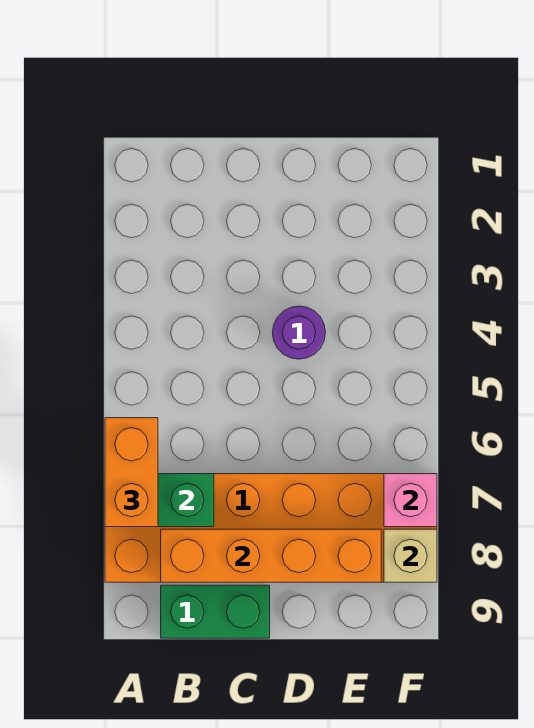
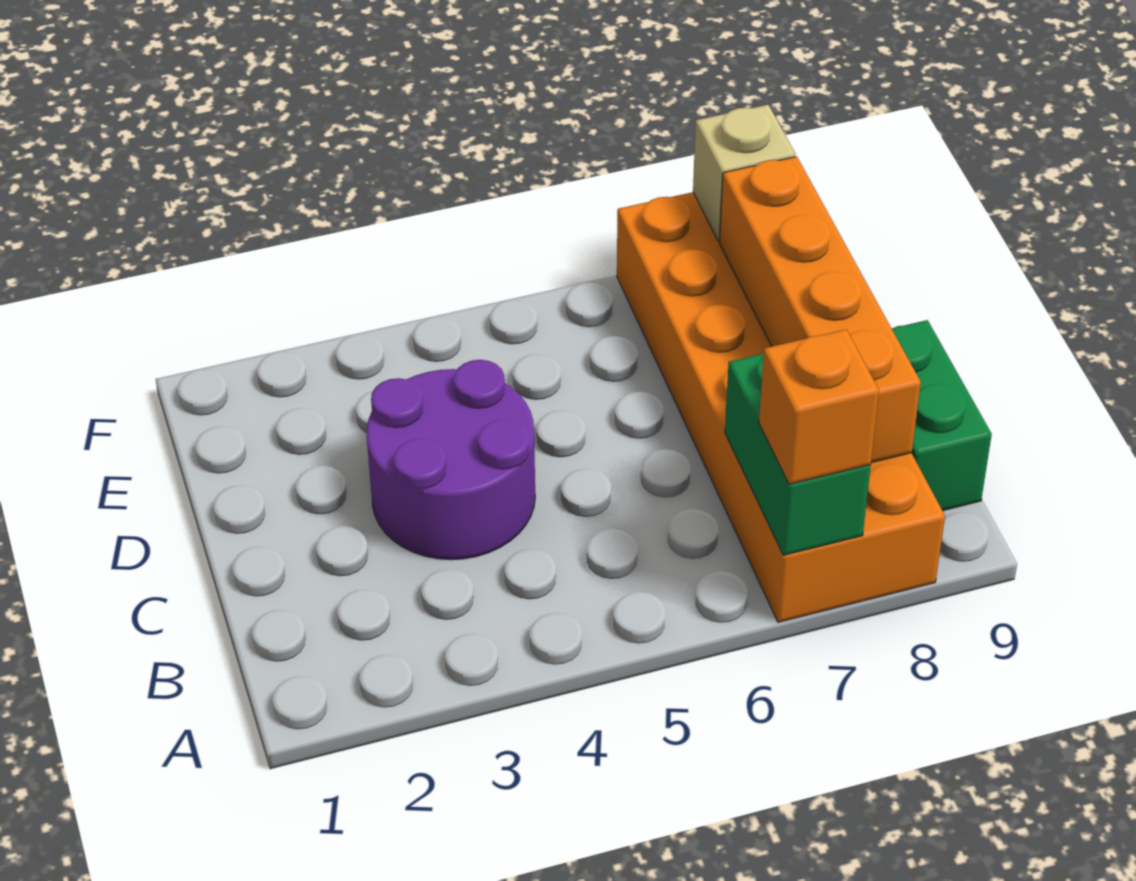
orange 1x2 brick [105,418,158,527] -> orange 1x1 brick [759,329,879,484]
purple 1x1 round brick [272,306,326,359] -> purple 2x2 round brick [367,360,535,560]
pink 1x1 brick [384,474,437,527] -> none

